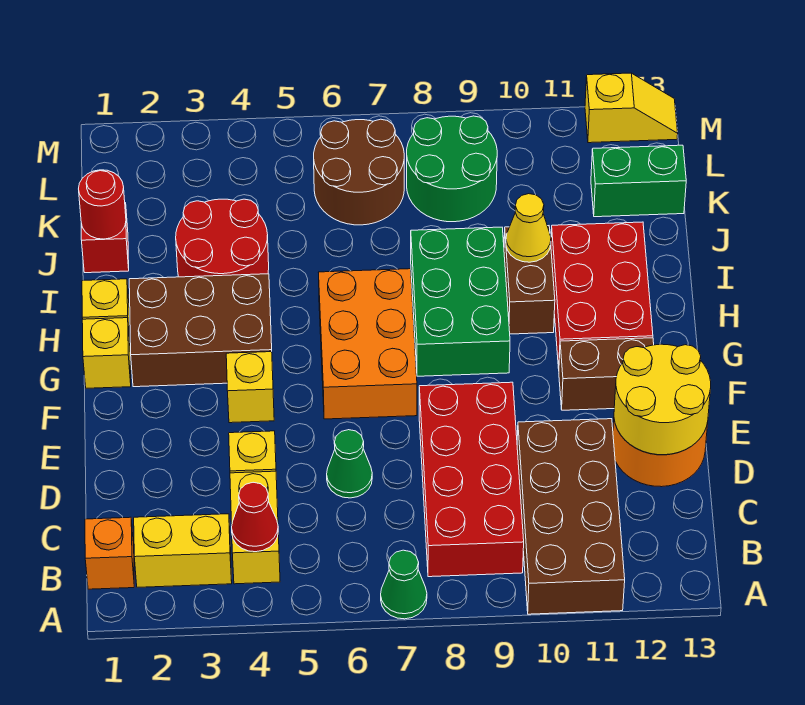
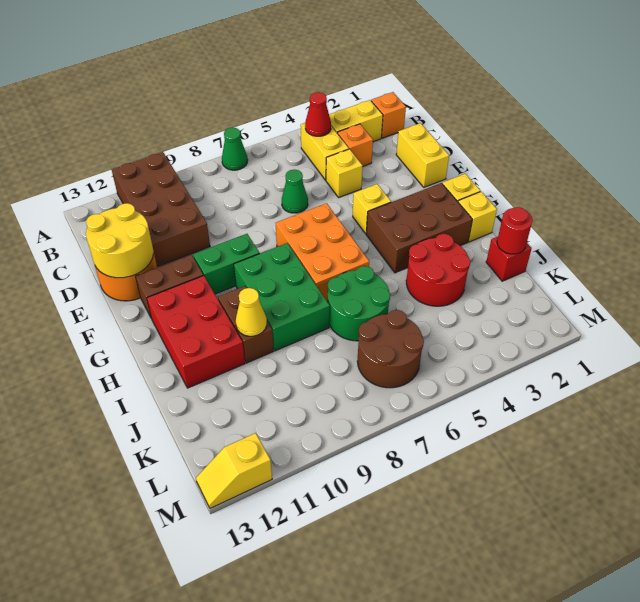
red 2x4 brick [419,382,524,577] -> none
none -> orange 1x1 brick [337,124,373,166]
none -> yellow 1x2 brick [396,123,449,187]
green 2x2 round brick [407,116,497,222] -> green 2x2 round brick moved to [328,266,390,341]
green 1x2 brick [591,145,686,217] -> green 1x2 brick moved to [193,234,260,294]

